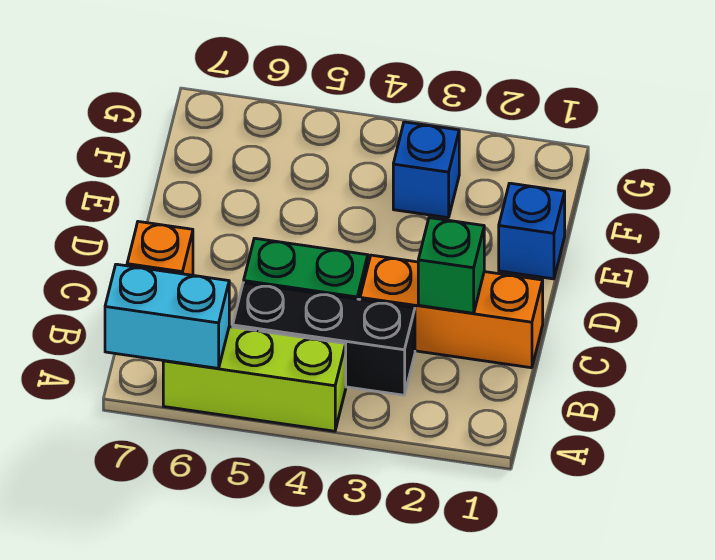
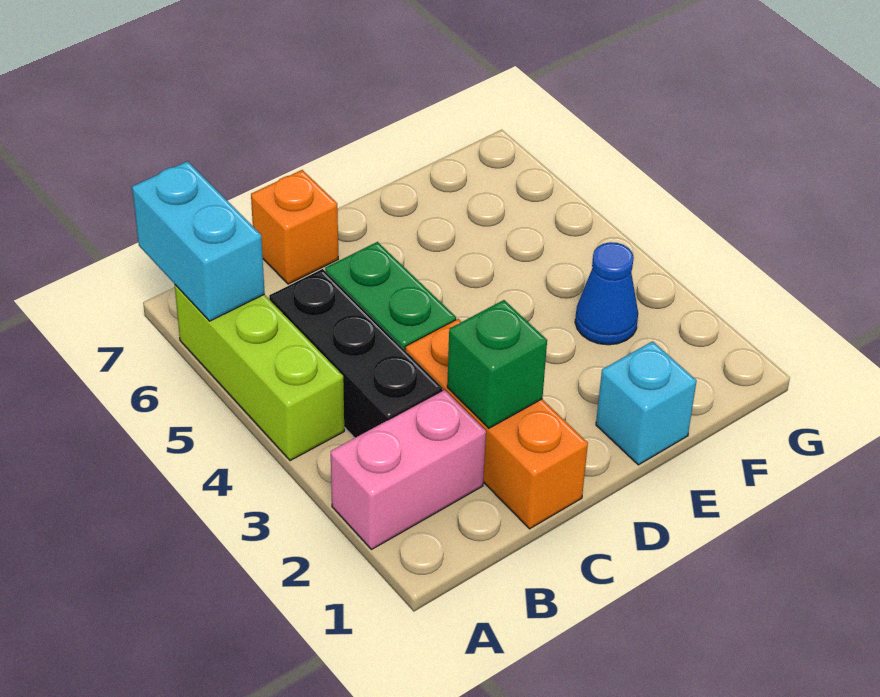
none -> pink 1x2 brick [331,390,486,549]
blue 1x1 brick [499,183,565,279] -> cyan 1x1 brick [596,341,696,465]
blue 1x1 brick [393,122,459,218] -> blue 1x1 cone [575,242,638,345]

